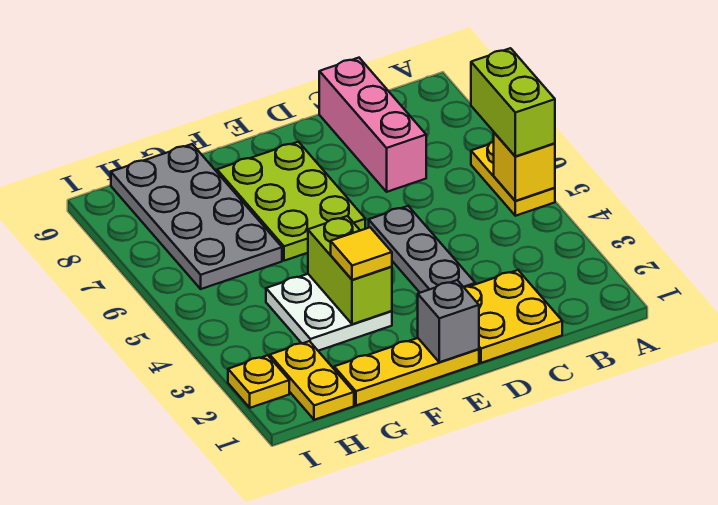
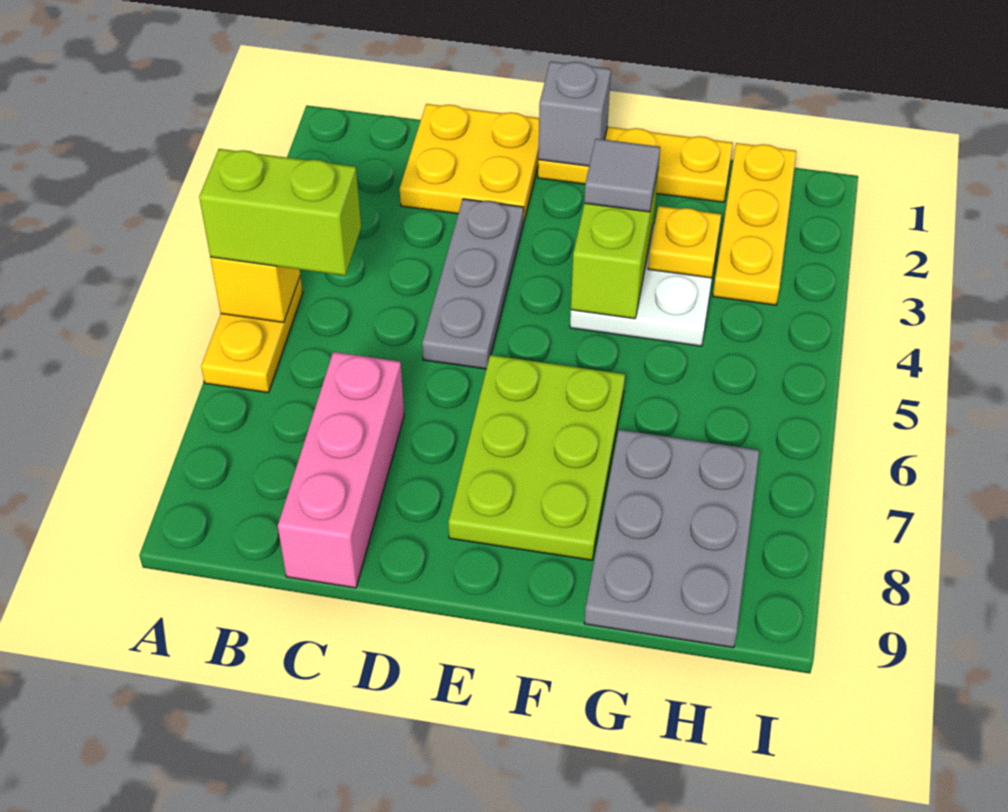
lime 1x2 brick [471,48,555,156] -> lime 1x2 brick turned to [199,149,361,276]
yellow 1x1 tile [331,227,392,280] -> grey 1x1 tile [584,139,660,212]
grey 2x4 plate [111,144,282,289] -> grey 2x3 plate [584,430,759,648]
yellow 1x2 plate [270,341,354,420] -> yellow 1x3 plate [713,143,796,305]
yellow 1x1 plate [228,355,289,408] -> yellow 1x1 plate moved to [648,206,721,278]

